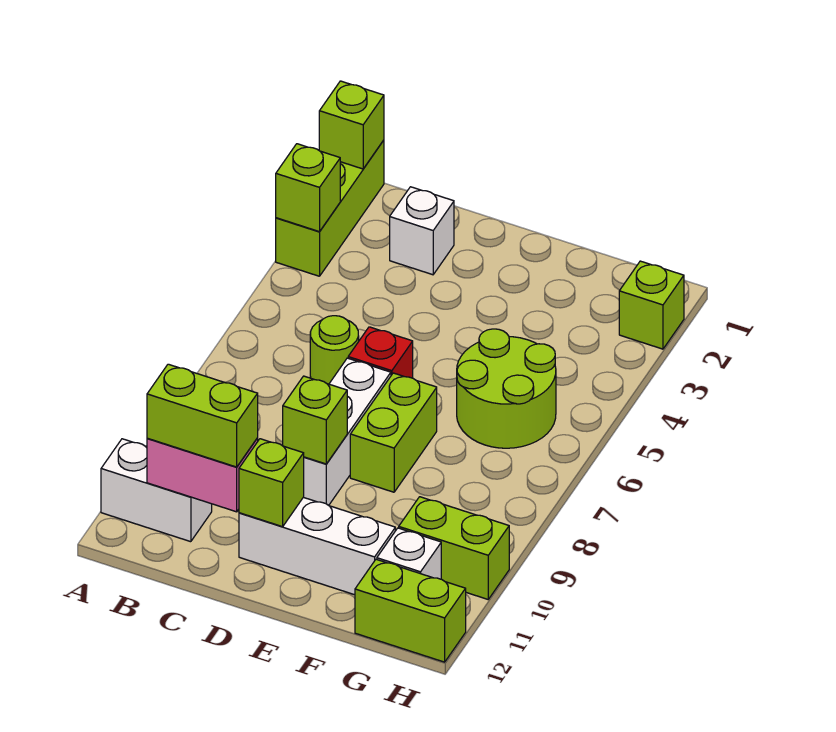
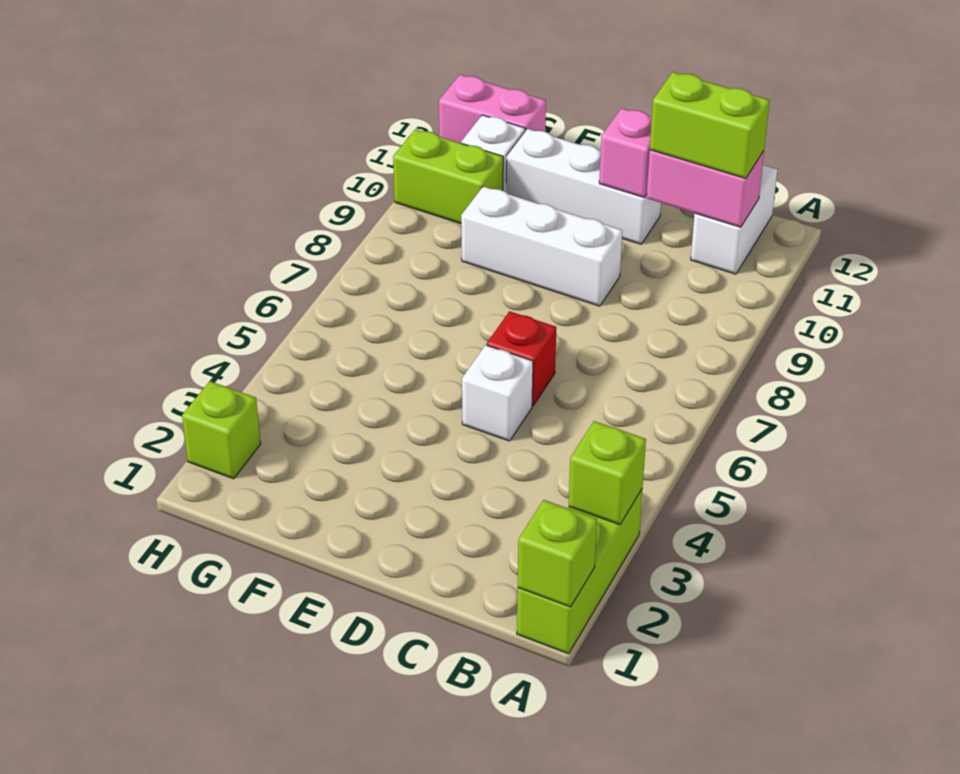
white 1x2 brick [101,439,212,542] -> white 1x2 brick turned to [691,165,777,274]
white 1x1 brick [390,187,454,275] -> white 1x1 brick moved to [462,345,533,441]
lime 1x1 round brick [310,316,359,384] -> none
white 1x3 brick [304,358,391,505] -> white 1x3 brick turned to [461,186,622,306]
lime 1x1 brick [283,376,347,464] -> none
lime 1x1 brick [239,439,304,527] -> pink 1x1 brick [599,108,652,197]
lime 1x2 brick [350,373,437,492] -> none
lime 2x2 round brick [457,329,556,448] -> none
lime 1x2 brick [355,559,466,662] -> pink 1x2 brick [439,75,546,143]

